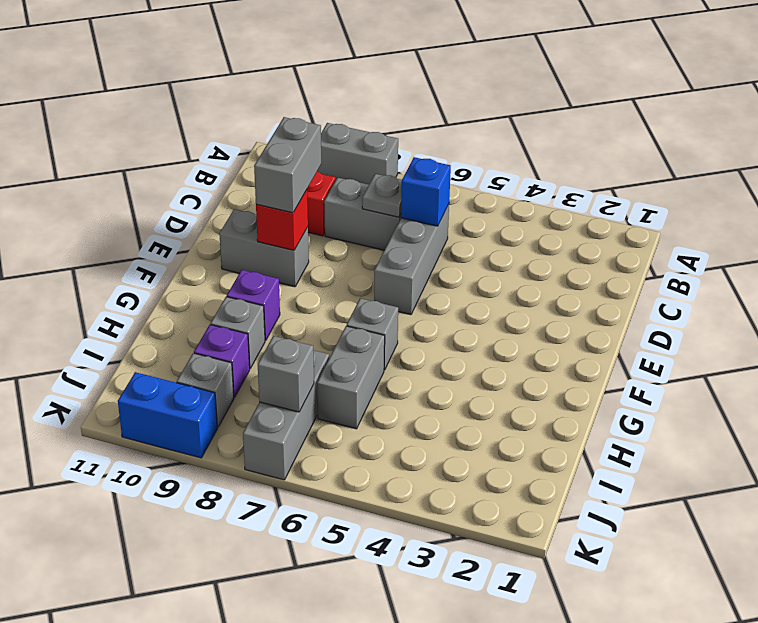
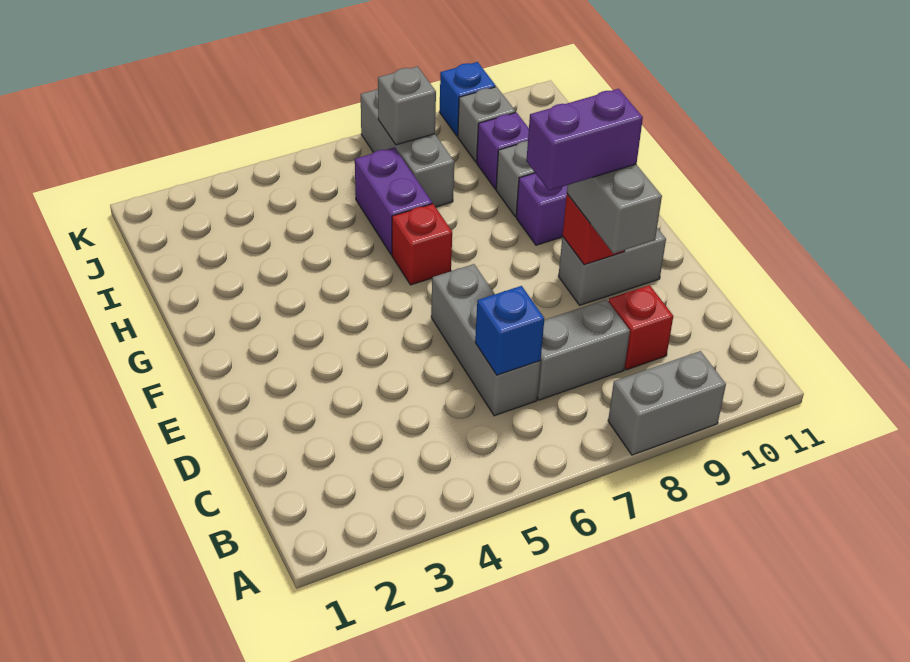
grey 1x1 plate [362,174,402,217] -> none
none -> purple 1x2 brick [526,89,643,191]
grey 1x1 brick [347,298,398,370] -> red 1x1 brick [392,204,452,285]
grey 1x2 brick [317,326,385,429] -> purple 1x2 brick [355,147,432,255]
blue 1x2 brick [118,372,218,458] -> blue 1x1 brick [439,62,496,136]

